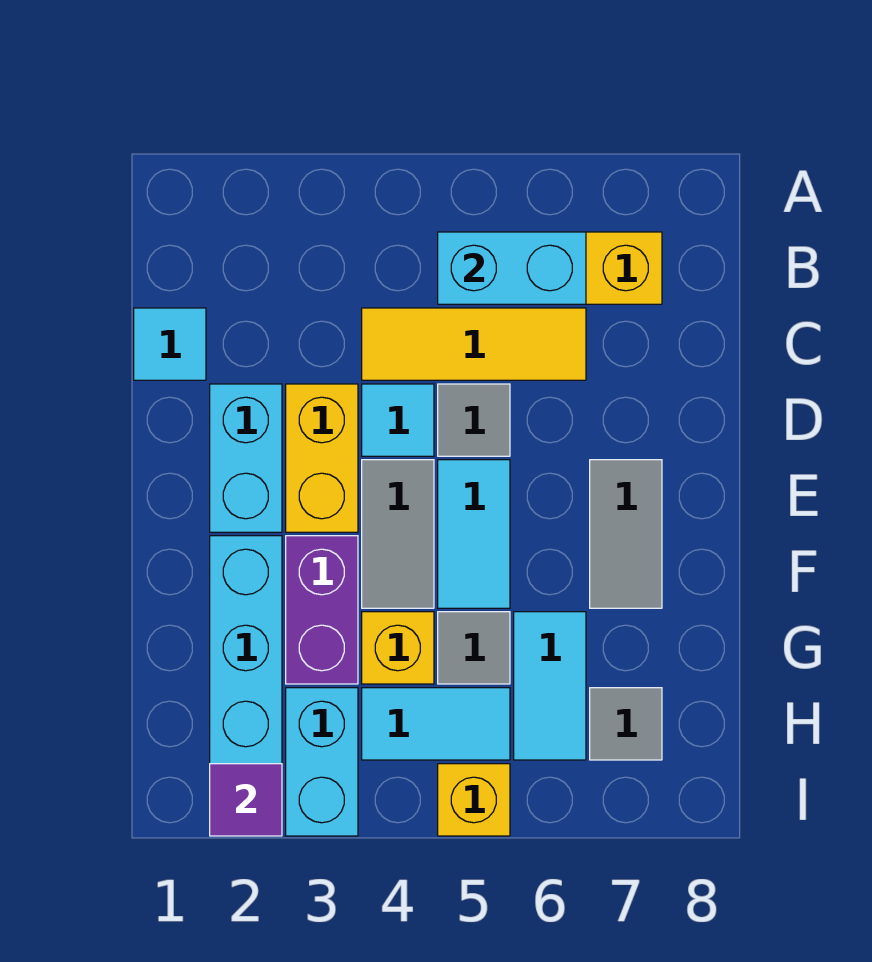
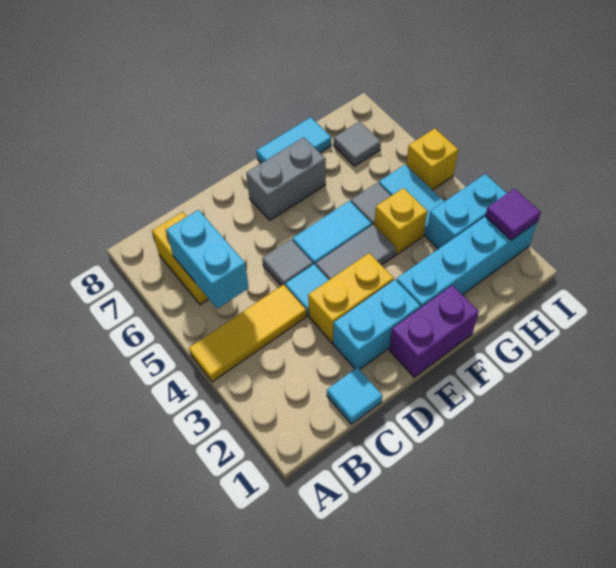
yellow 1x3 tile [362,308,586,380] -> yellow 1x3 tile turned to [189,285,306,382]
grey 1x2 tile [590,460,662,608] -> grey 1x2 brick [246,137,326,220]
purple 1x2 brick [286,536,358,684] -> purple 1x2 brick moved to [389,285,479,377]
cyan 1x2 tile [514,612,586,760] -> cyan 1x2 tile moved to [256,117,331,163]

